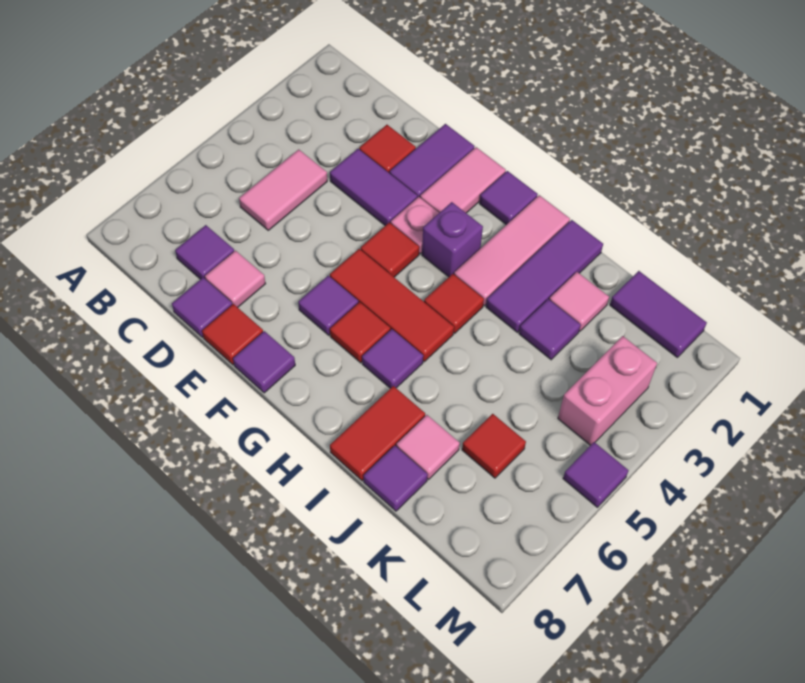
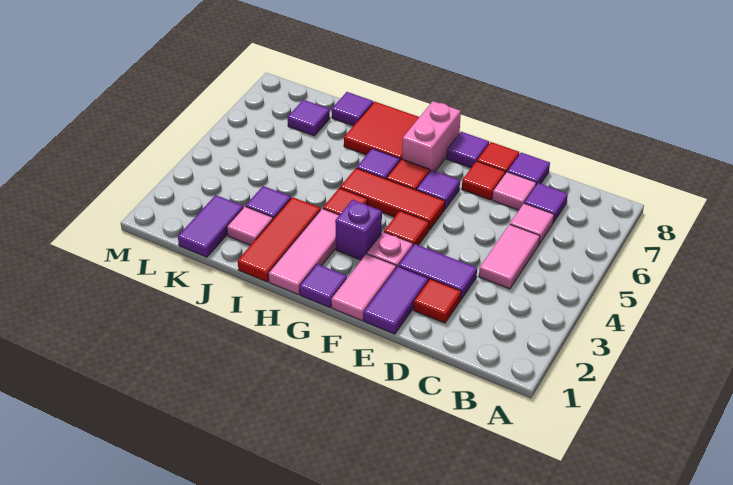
purple 1x3 tile [486,220,603,332] -> red 1x3 tile [238,197,321,282]
red 1x2 tile [330,386,425,481] -> red 2x2 tile [344,102,419,160]
pink 1x1 tile [396,415,460,479] -> pink 1x1 tile moved to [510,204,554,244]
purple 1x2 tile [610,271,707,358] -> purple 1x2 tile turned to [178,195,243,257]
red 1x1 tile [462,414,526,478] -> red 1x1 tile moved to [462,161,505,200]
pink 1x2 brick [558,336,657,445] -> pink 1x2 brick moved to [402,101,461,171]
purple 1x1 tile [563,442,629,507] -> purple 1x1 tile moved to [288,100,330,136]

